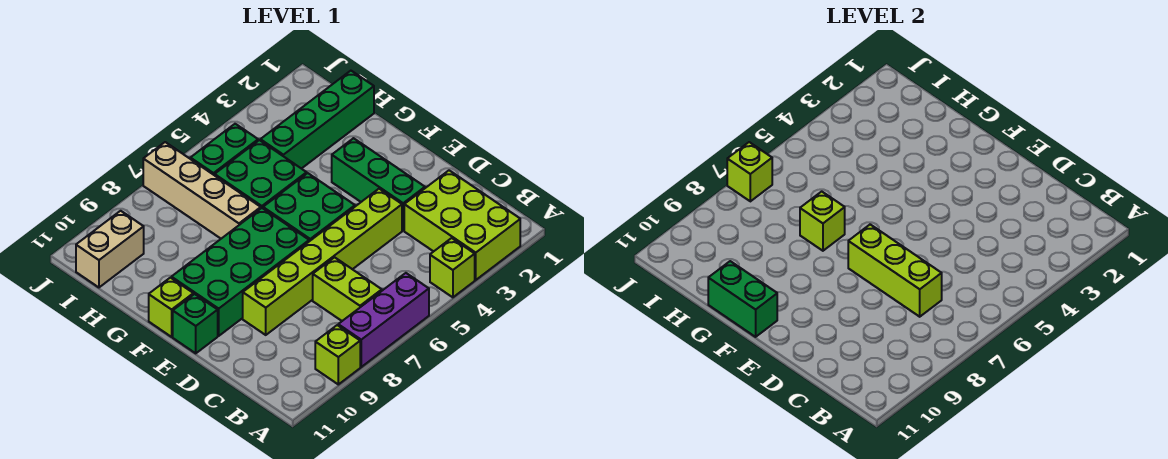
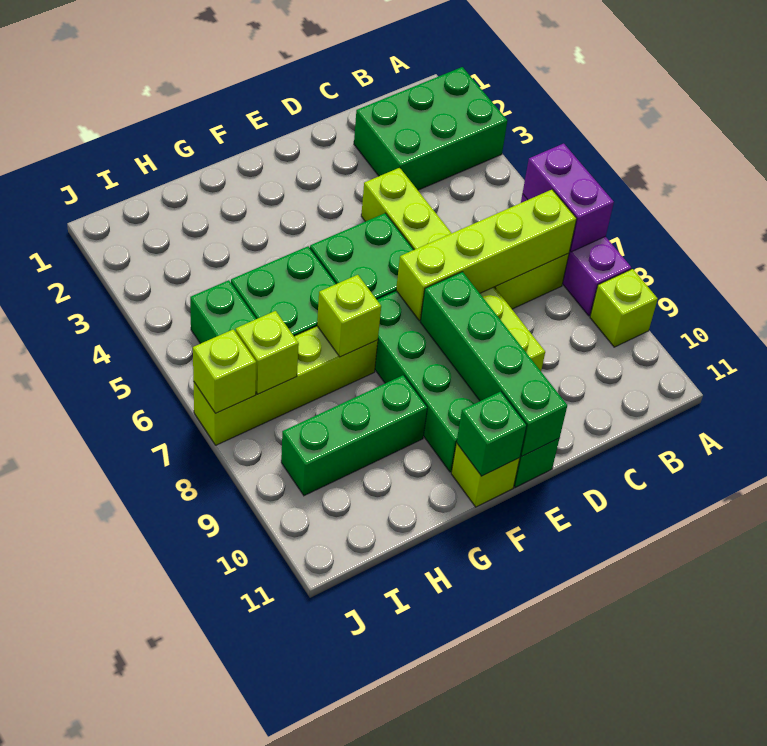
lime 2x3 brick [404,170,520,280] -> green 2x3 brick [354,67,507,190]
lime 1x1 brick [430,238,475,297] -> lime 1x1 brick moved to [236,311,299,394]
none -> purple 1x2 brick [523,144,614,252]
lime 1x3 brick [848,224,942,317] -> lime 1x4 brick [396,190,577,321]
green 1x3 brick [332,138,425,230] -> green 1x3 brick moved to [281,375,427,496]
green 1x2 brick [708,261,777,337] -> green 1x1 brick [456,391,527,476]
tan 1x4 brick [143,142,261,239] -> lime 1x4 brick [194,326,378,445]
green 1x4 brick [260,71,374,169] -> green 1x4 brick moved to [420,272,567,456]
tan 1x2 brick [76,211,144,287] -> none

